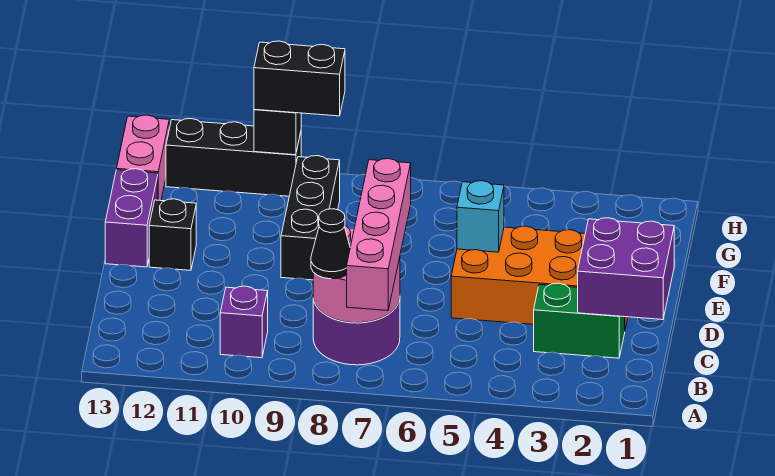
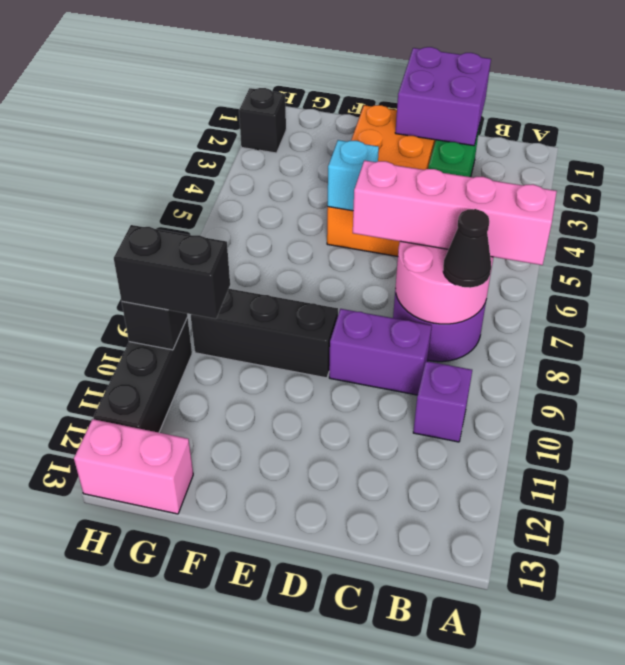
black 1x1 brick [149,199,196,270] -> black 1x1 brick moved to [239,88,286,153]
purple 1x2 brick [105,169,158,267] -> purple 1x2 brick moved to [329,309,432,395]
black 1x2 brick [254,41,345,116] -> black 1x2 brick turned to [114,225,230,319]

